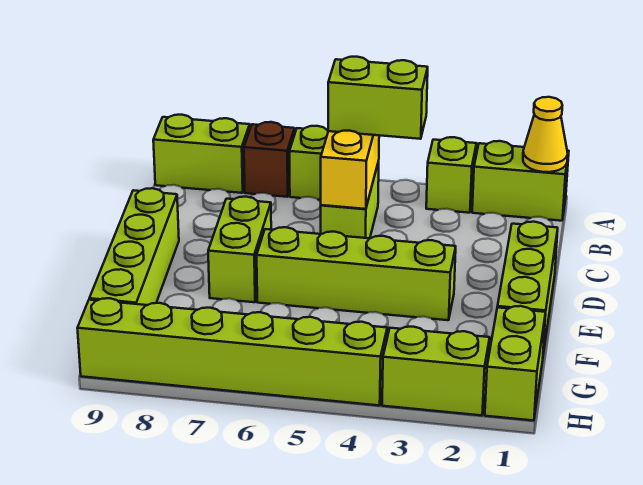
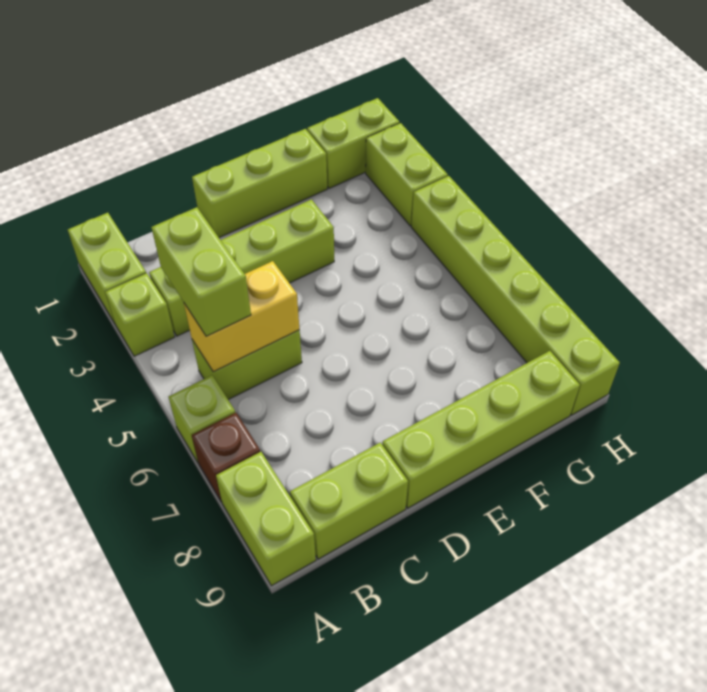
yellow 1x1 cone [523,97,568,172] -> none
lime 1x2 brick [208,197,271,302] -> lime 1x2 brick moved to [290,443,408,559]
lime 1x4 brick [257,227,456,320] -> lime 1x4 brick turned to [149,199,334,336]

